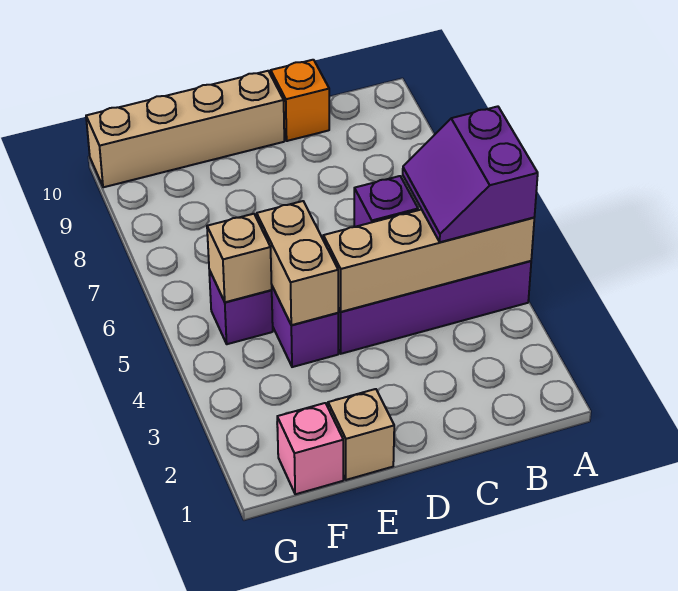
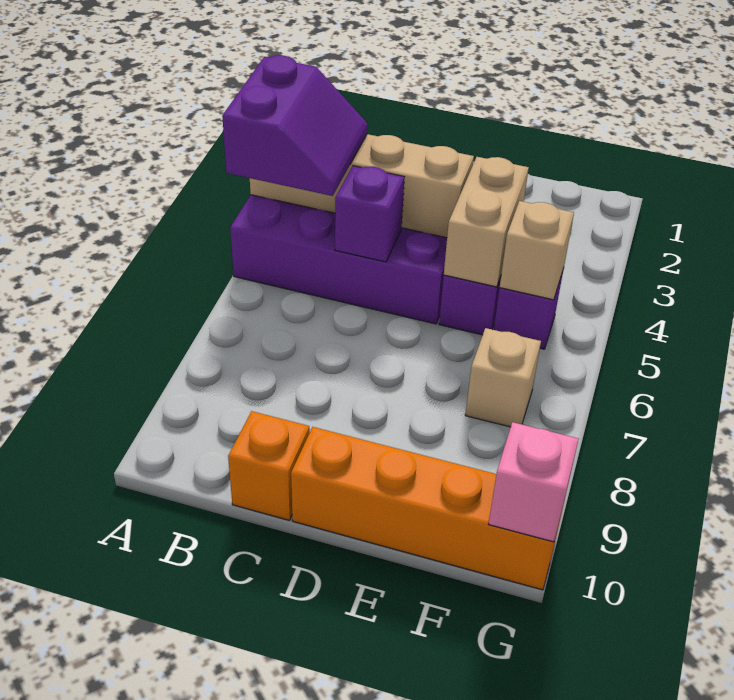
tan 1x4 brick [86,71,284,187] -> orange 1x4 brick [291,427,564,590]
tan 1x1 brick [328,389,394,480] -> tan 1x1 brick moved to [465,328,541,427]
pink 1x1 brick [277,403,343,494] -> pink 1x1 brick moved to [489,422,579,542]

